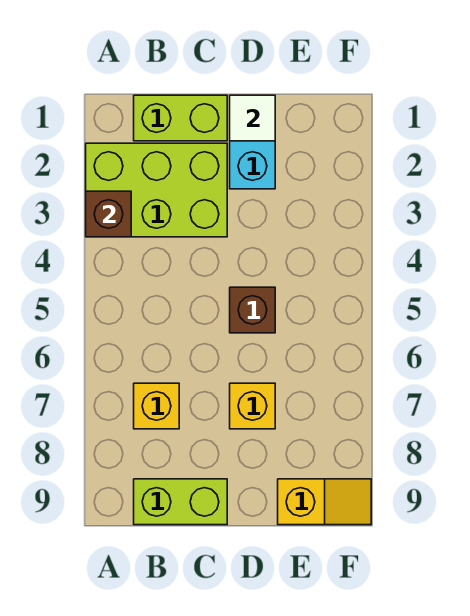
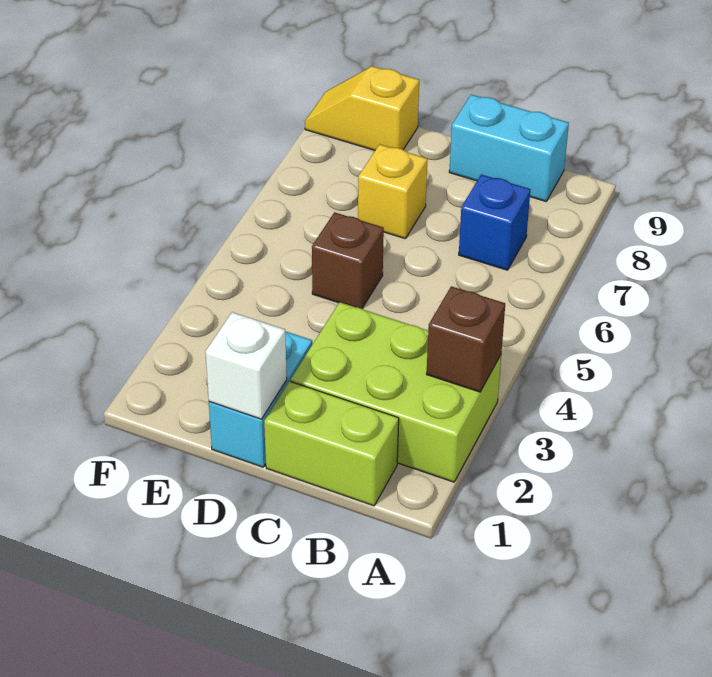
yellow 1x1 brick [134,383,179,429] -> blue 1x1 brick [459,174,530,270]
lime 1x2 brick [134,479,227,525] -> cyan 1x2 brick [449,95,569,201]
white 1x1 tile [230,95,275,141] -> white 1x1 brick [205,312,287,419]

